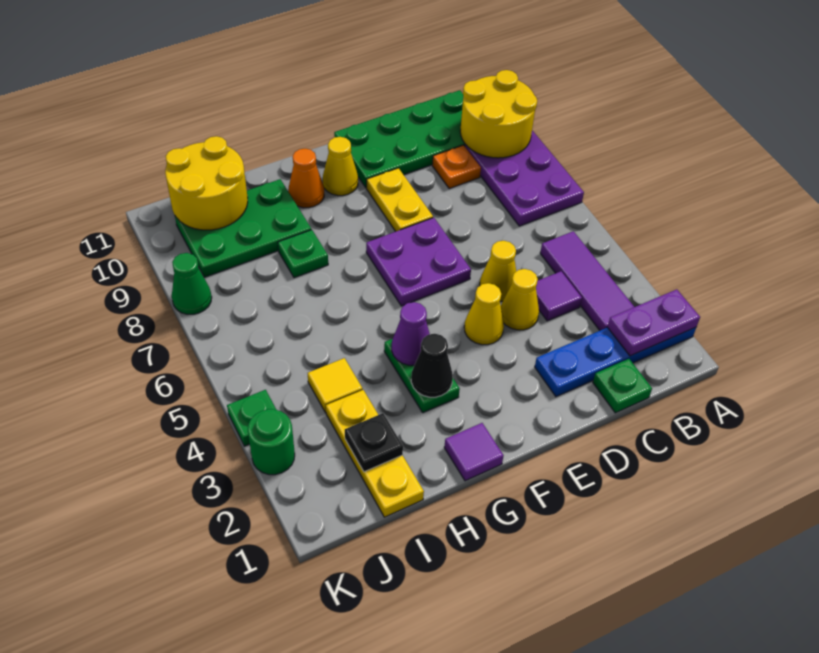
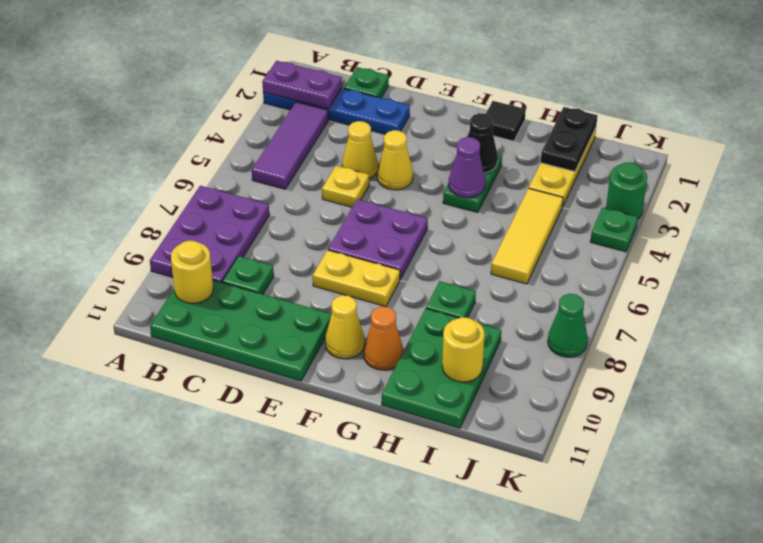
yellow 2x2 round brick [460,70,537,158] -> yellow 1x1 round brick [171,241,213,304]
purple 1x1 tile [536,271,582,321] -> none
orange 1x1 plate [432,145,481,189] -> green 1x1 plate [222,256,274,294]
yellow 1x1 cone [480,241,516,301] -> yellow 1x1 plate [322,166,369,207]
yellow 1x2 plate [367,168,433,232] -> yellow 1x2 plate turned to [313,250,400,307]
purple 1x1 tile [444,423,504,481] -> black 1x1 tile [486,101,526,141]
green 2x3 plate [175,179,311,277] -> green 2x3 plate turned to [382,309,501,428]
black 1x1 plate [345,413,403,472] -> black 1x2 plate [541,107,598,171]
yellow 1x1 tile [308,358,363,413] -> yellow 1x3 tile [491,188,563,284]
yellow 2x2 round brick [165,136,248,230] -> yellow 1x1 round brick [442,317,485,382]

